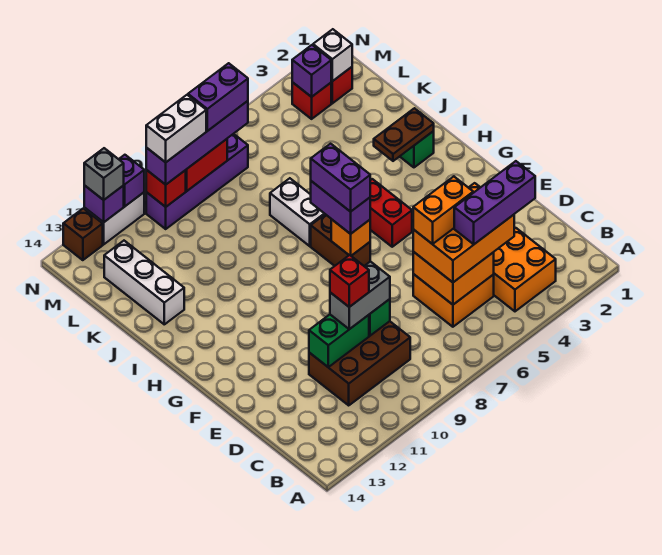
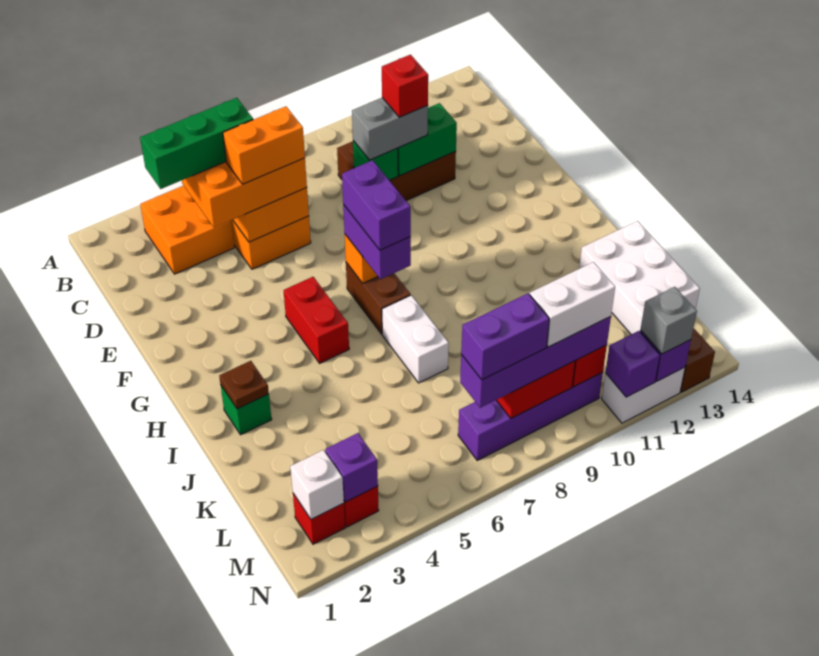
purple 1x3 brick [454,161,535,244] -> green 1x3 brick [140,98,253,189]
brown 1x2 plate [374,108,434,161] -> brown 1x1 plate [219,361,269,409]
white 1x3 brick [104,241,184,324] -> white 2x3 brick [579,221,700,334]

